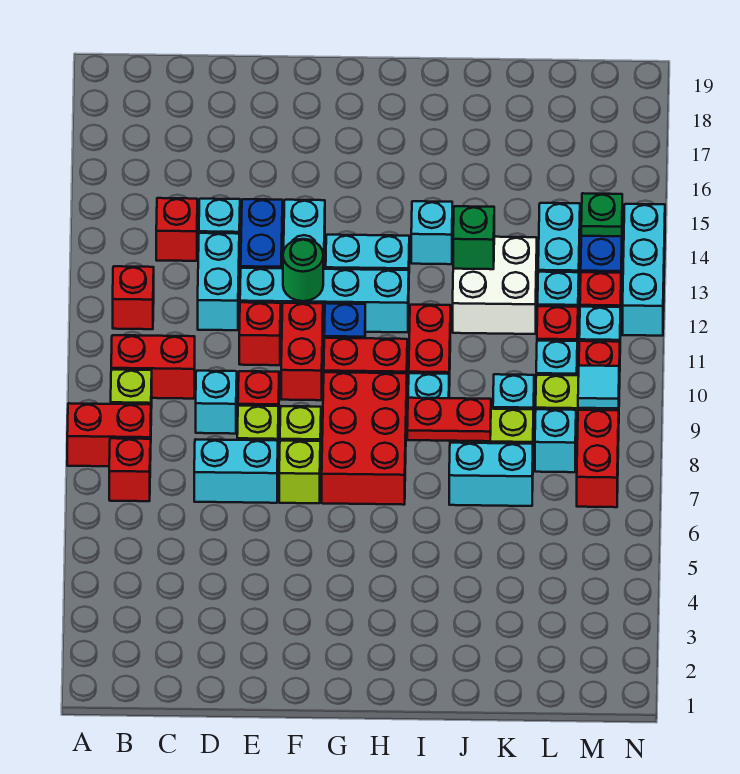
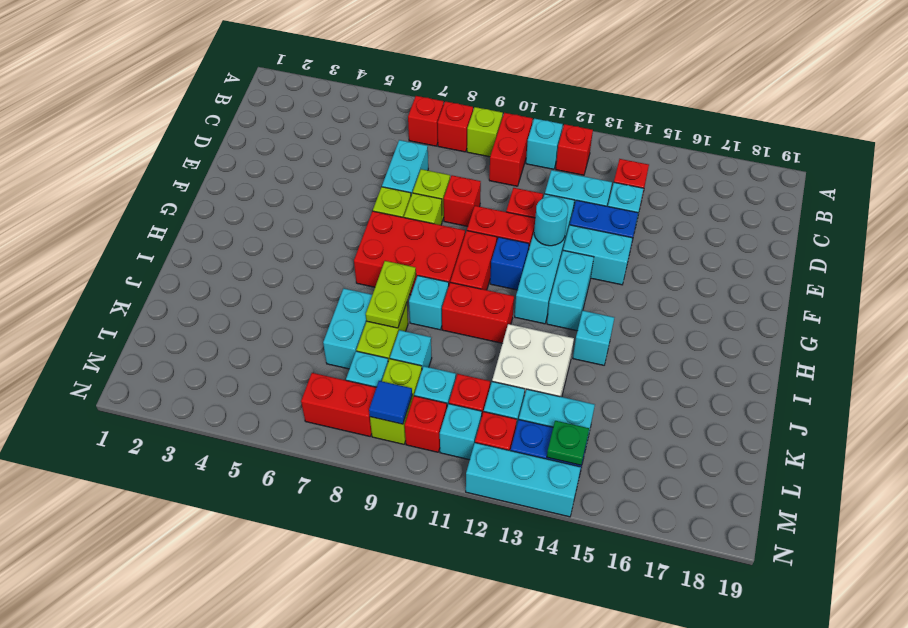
red 1x2 brick [67,403,151,466] -> red 1x1 brick [438,101,473,152]
cyan 1x1 brick [196,371,237,434] -> cyan 1x1 brick moved to [526,118,563,169]
green 1x1 round brick [283,239,323,301] -> cyan 1x1 round brick [534,196,568,246]
red 1x2 plate [407,398,491,441] -> lime 1x2 plate [366,261,416,328]
green 1x1 brick [453,206,494,269] -> none
cyan 1x1 tile [578,366,619,408] -> blue 1x1 tile [369,381,412,424]

